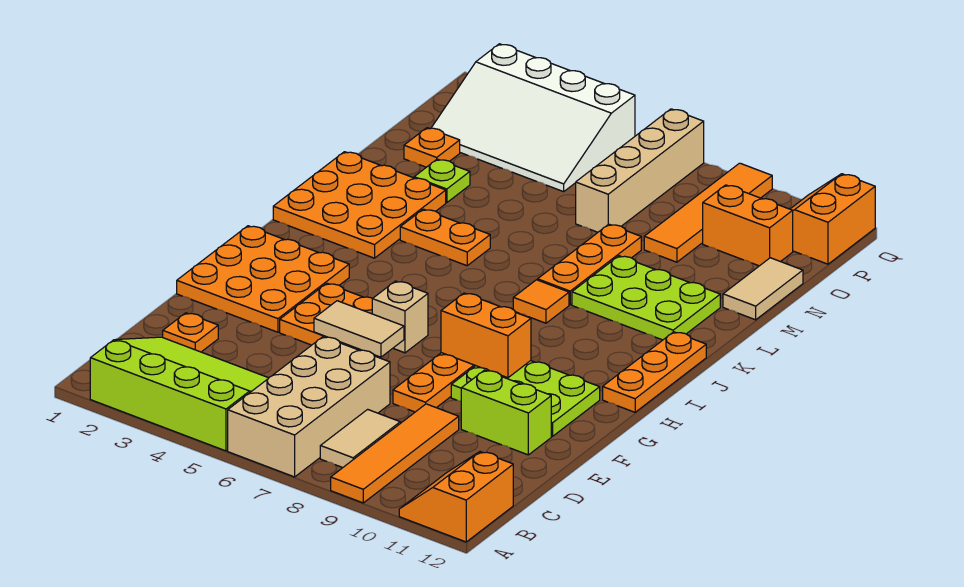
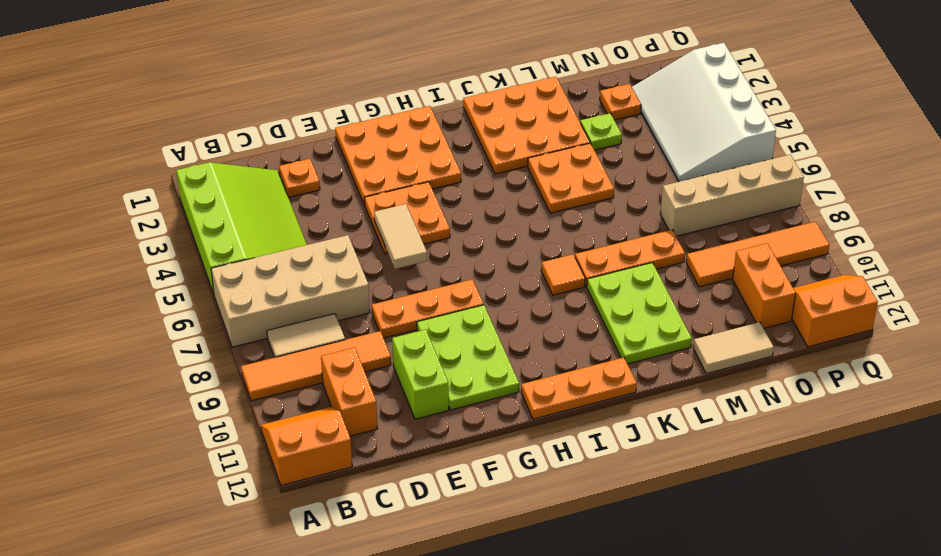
tan 1x1 brick [372,281,428,353] -> none
orange 1x2 brick [441,293,531,378] -> orange 1x2 brick moved to [321,347,378,436]
orange 1x2 plate [400,209,490,266] -> orange 2x2 plate [528,143,614,213]

